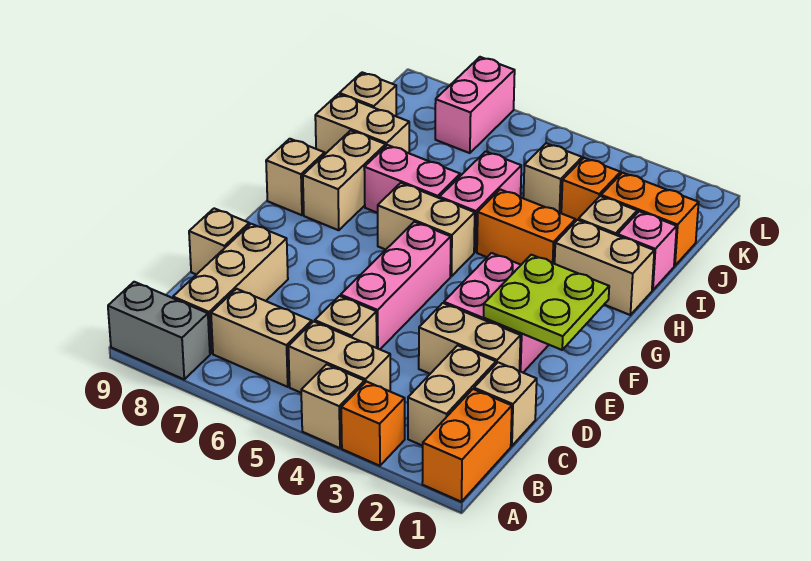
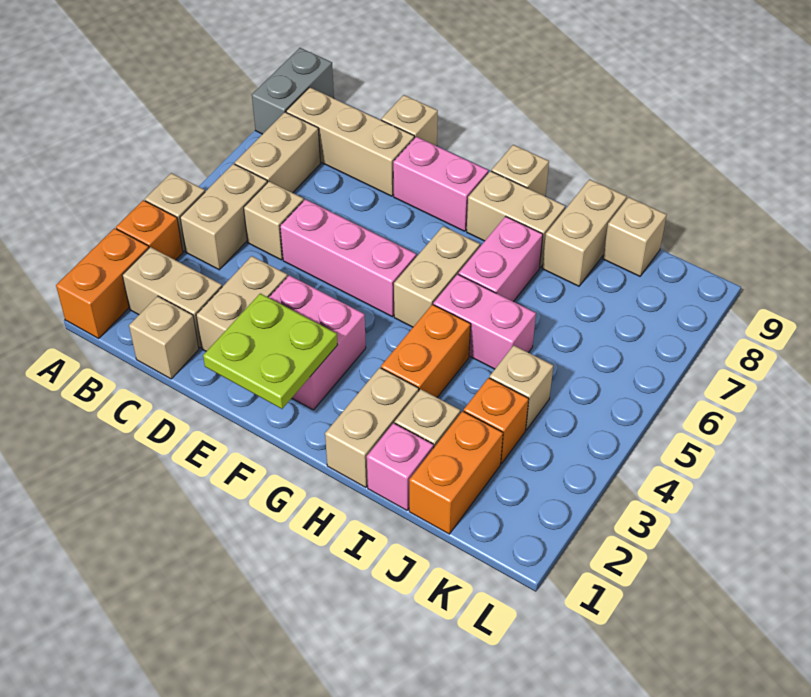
orange 1x2 brick [422,389,512,502] -> orange 1x2 brick turned to [56,228,149,338]
pink 1x2 brick [435,57,515,153] -> pink 1x2 brick moved to [393,137,489,231]

